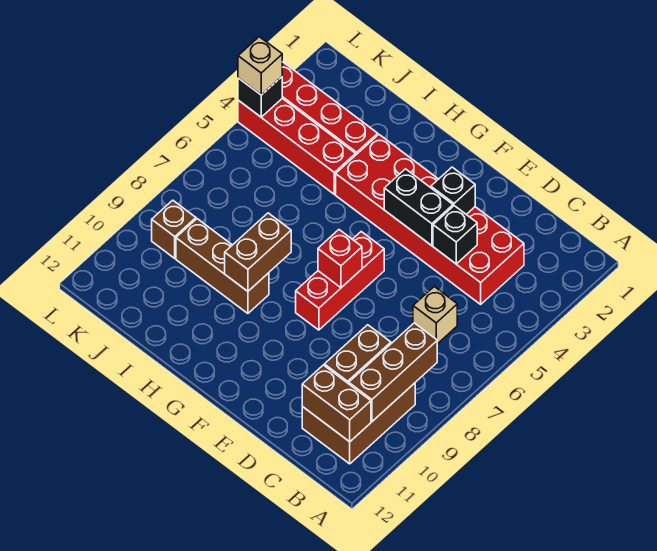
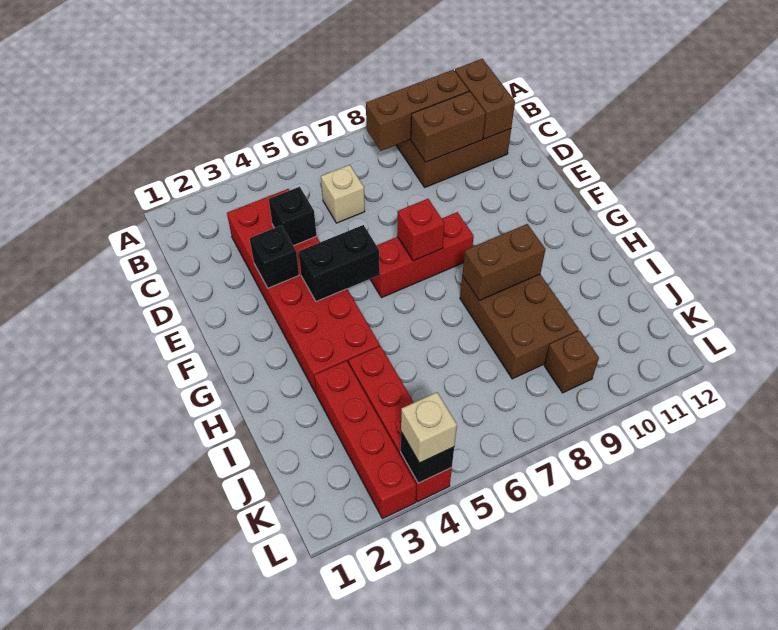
black 1x2 brick [384,169,453,246] -> black 1x2 brick turned to [298,225,380,301]
brown 1x3 brick [176,219,269,313] -> brown 2x3 brick [460,274,579,379]

